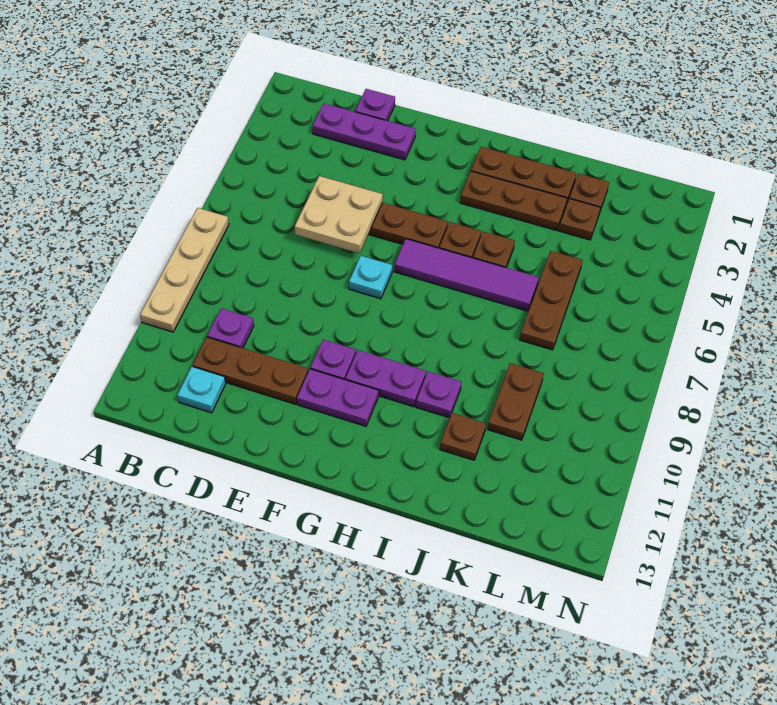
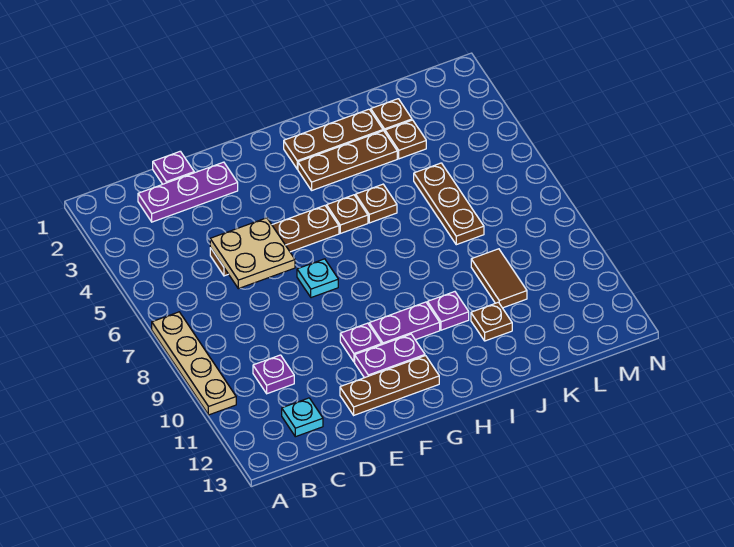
brown 1x3 plate [193,337,308,404] -> brown 1x3 plate moved to [340,356,439,415]
purple 1x4 tile [394,239,539,311] -> none
brown 1x2 plate [488,363,544,440] -> brown 1x2 tile [471,249,527,308]

